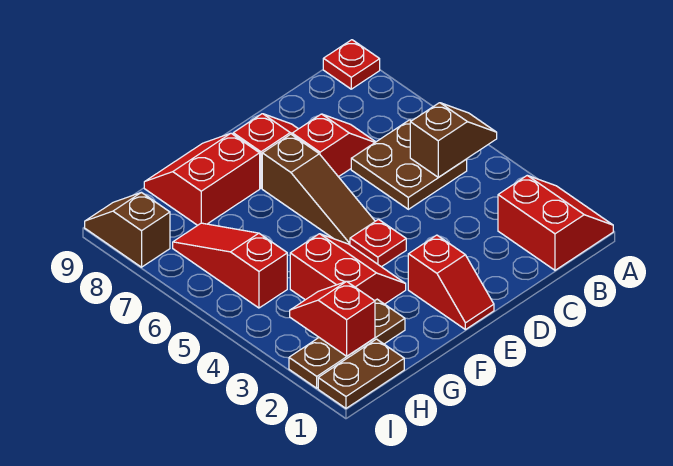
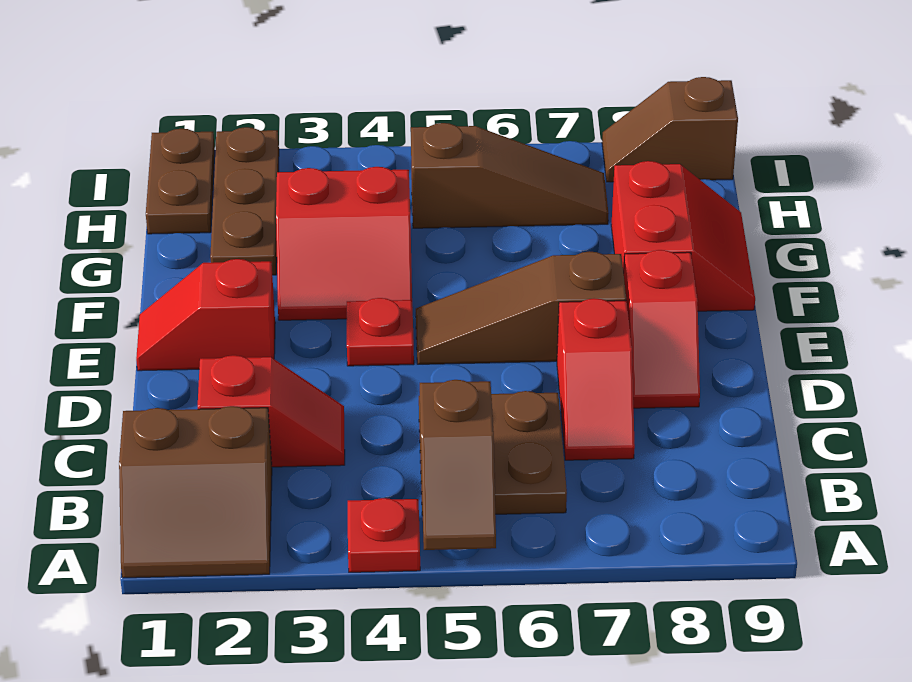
red 2x2 slope [498,176,613,270] -> brown 2x2 slope [119,406,272,578]
red 1x1 plate [323,40,380,89] -> red 1x1 plate moved to [348,498,420,572]
red 1x2 slope [290,281,375,356] -> red 1x2 slope moved to [198,355,345,467]
red 1x3 slope [173,223,287,308] -> brown 1x3 slope [411,123,609,228]
brown 1x2 slope [85,192,170,267] -> brown 1x2 slope turned to [602,77,738,182]

